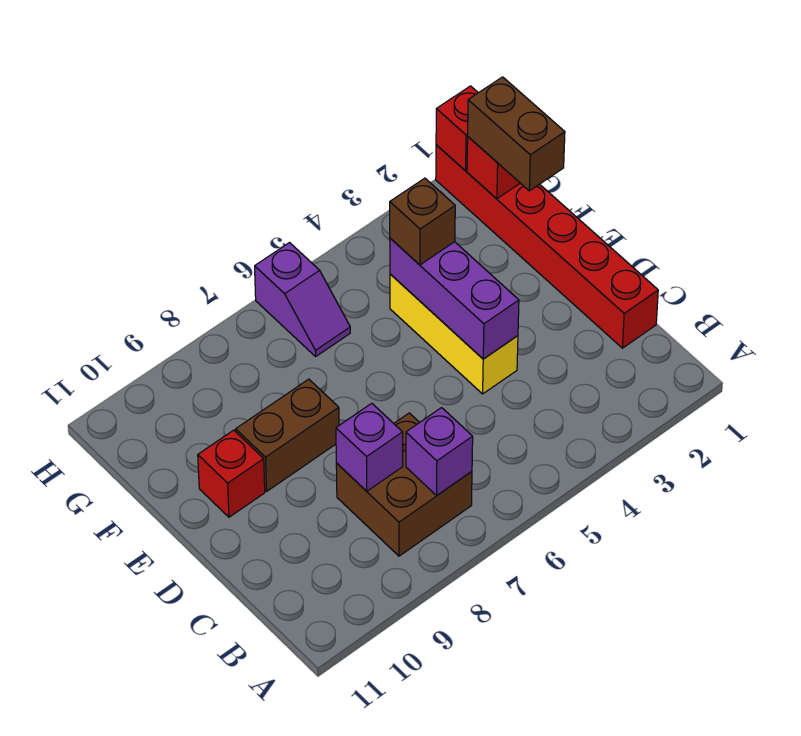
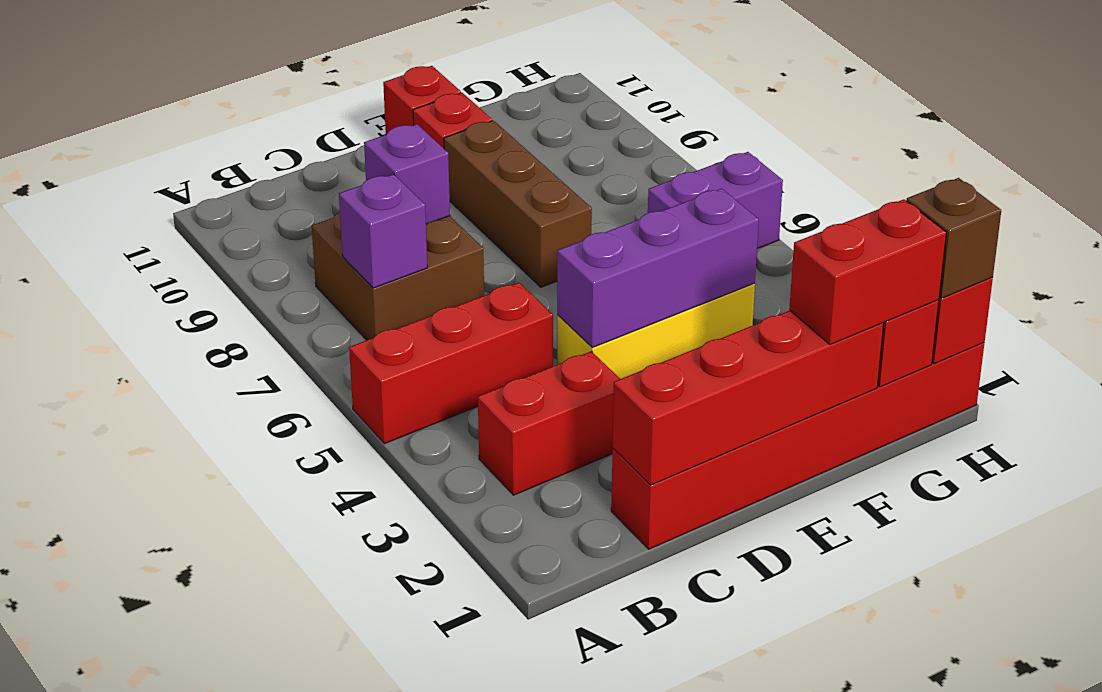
none -> red 1x3 brick [349,283,553,444]
none -> red 1x2 brick [478,351,620,495]
none -> red 1x4 brick [613,311,884,485]
brown 1x2 brick [236,379,339,491] -> brown 1x3 brick [444,121,592,287]
none -> red 1x1 brick [383,66,461,135]
brown 1x2 brick [468,77,565,191] -> red 1x2 brick [789,199,946,345]
brown 1x1 brick [390,178,455,265] -> brown 1x1 brick moved to [907,178,1001,298]
purple 1x2 slope [255,243,350,356] -> purple 1x2 brick [648,152,783,249]

